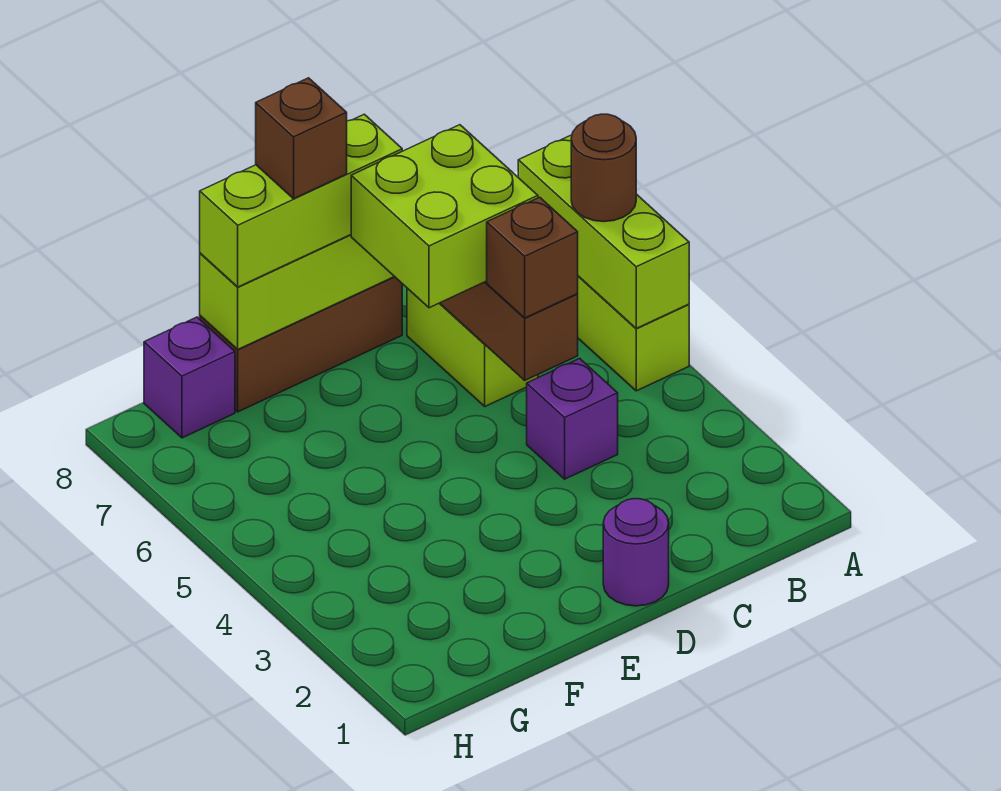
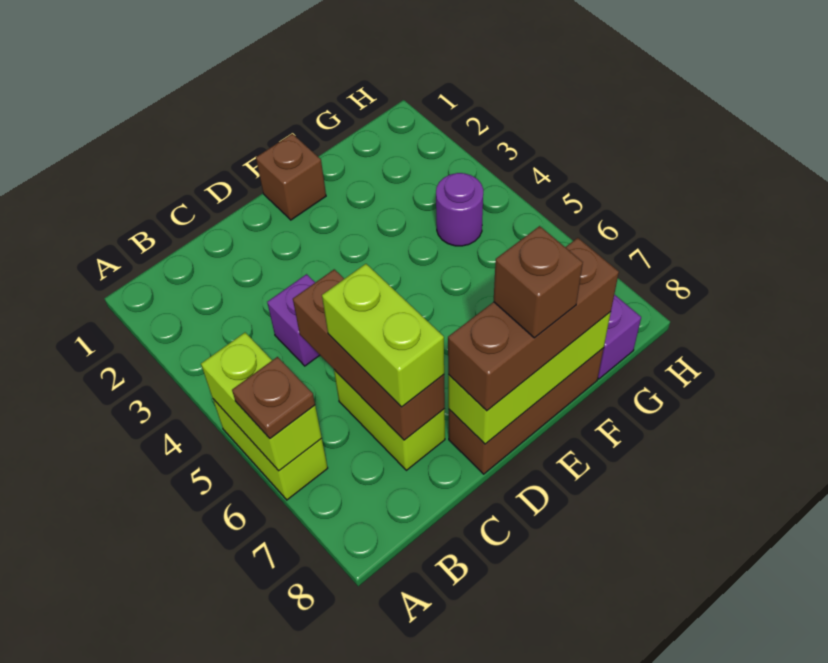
lime 1x3 brick [518,135,689,328] -> lime 1x2 brick [201,333,322,471]
brown 1x1 round brick [571,114,636,222] -> brown 1x1 plate [232,357,315,438]
brown 1x1 brick [487,197,578,318] -> brown 1x1 brick moved to [256,134,326,220]
lime 2x2 brick [351,125,538,308] -> lime 1x2 brick [322,264,444,407]
purple 1x1 round brick [603,499,669,606] -> purple 1x1 round brick moved to [436,173,483,246]
lime 1x3 brick [200,114,402,287] -> brown 1x3 brick [448,238,619,411]

